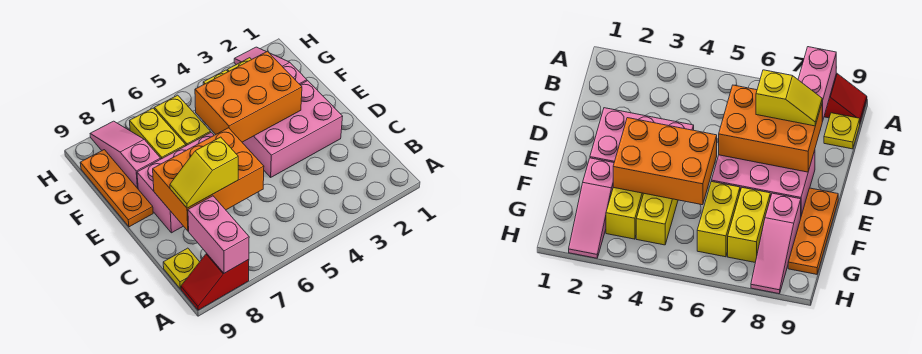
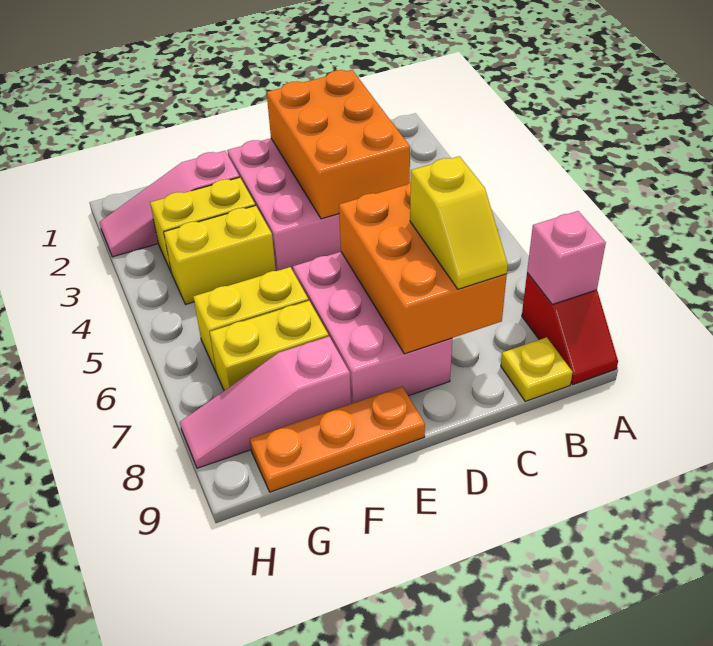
pink 1x2 brick [188,196,249,273] -> pink 1x1 brick [527,211,606,304]
orange 2x3 brick [195,51,302,142] -> orange 2x3 brick moved to [267,70,410,219]

